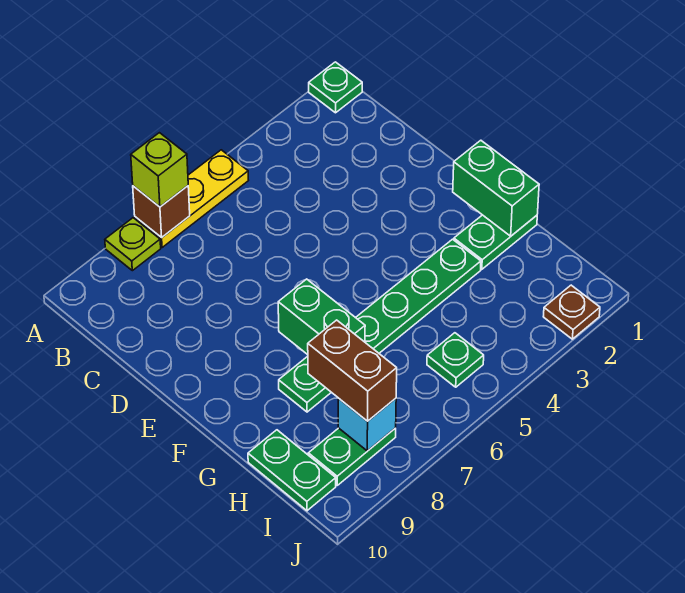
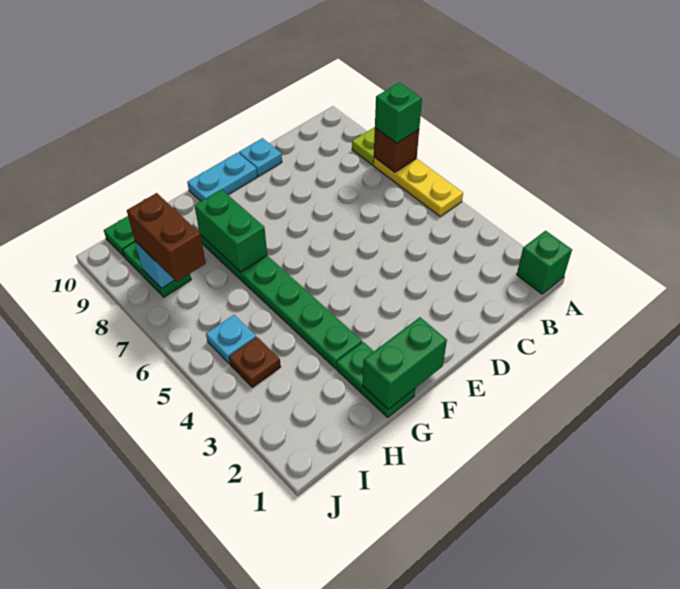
green 1x1 plate [309,62,362,113] -> green 1x1 brick [517,231,572,294]
lime 1x1 brick [131,133,188,207] -> green 1x1 brick [375,83,422,143]
none -> cyan 1x1 plate [239,138,282,176]
none -> cyan 1x2 plate [187,153,257,201]
green 1x2 brick [278,279,365,355] -> green 1x2 brick turned to [195,189,267,272]
brown 1x2 brick [308,320,397,421] -> brown 1x2 brick turned to [127,193,206,282]
green 1x1 plate [427,333,484,387] -> cyan 1x1 plate [206,315,256,363]
brown 1x1 plate [543,285,600,339] -> brown 1x1 plate moved to [229,337,281,387]

